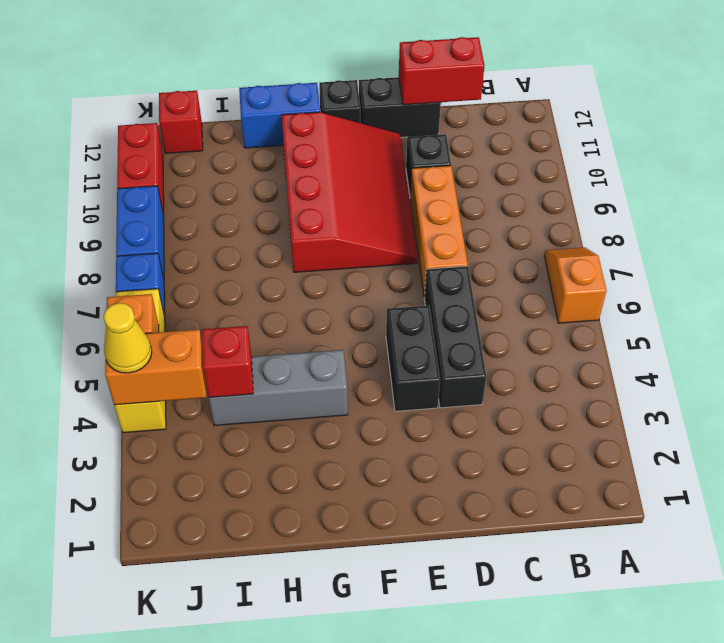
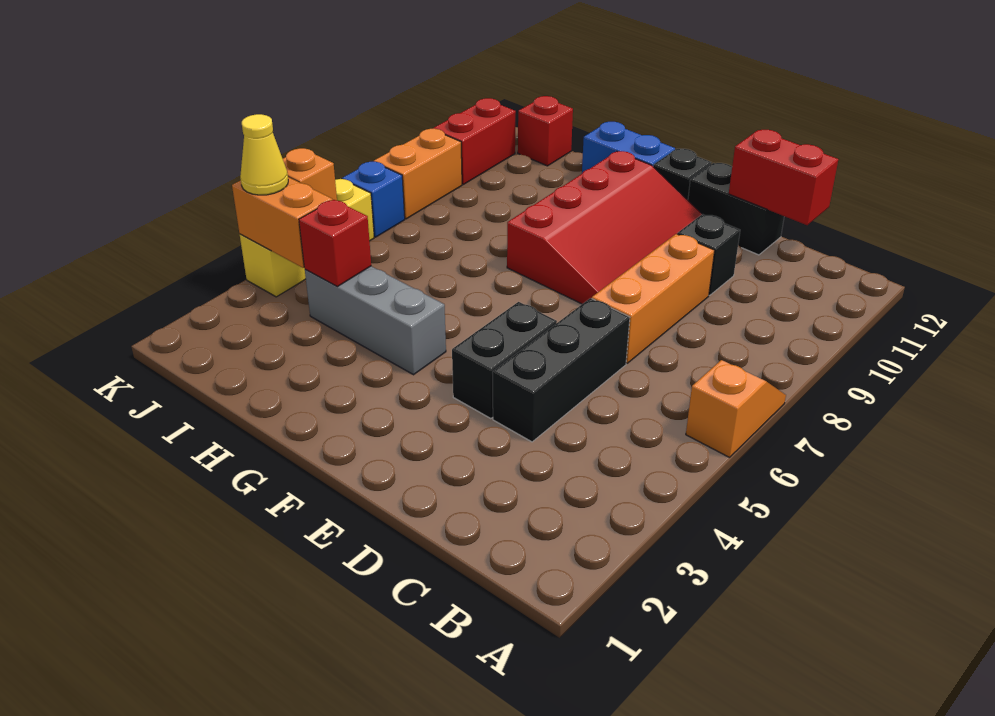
blue 1x2 brick [116,186,164,279] -> orange 1x2 brick [374,129,462,219]

